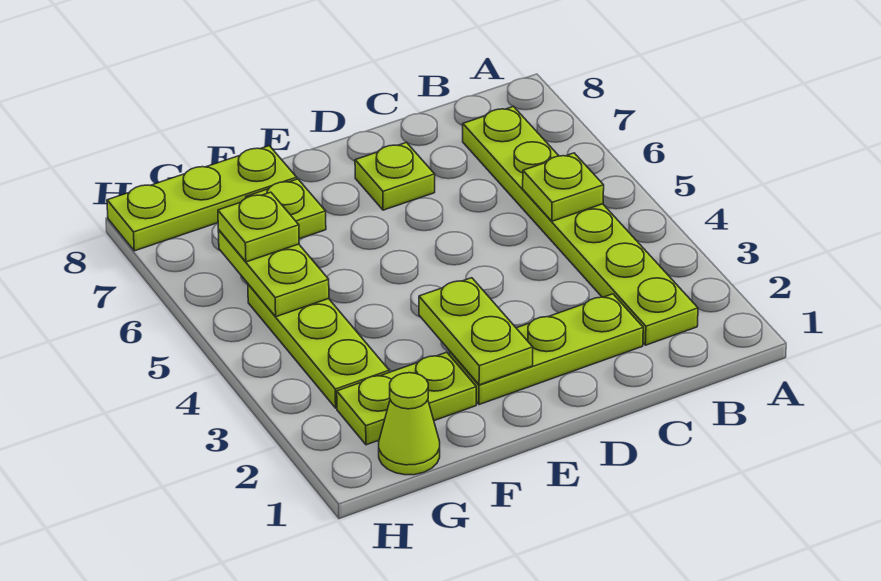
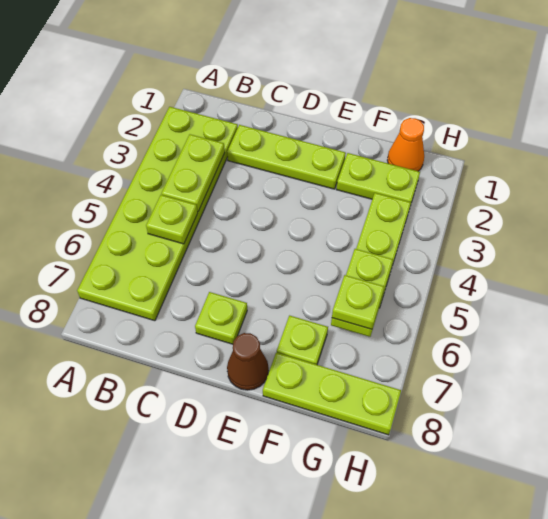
lime 1x6 plate [463,106,698,345] -> lime 2x6 plate [77,107,238,321]
lime 1x2 plate [419,278,533,385] -> lime 1x2 plate moved to [162,134,225,212]
none -> brown 1x1 cone [227,333,269,390]
lime 1x1 cone [379,373,440,475] -> orange 1x1 cone [387,118,424,171]

